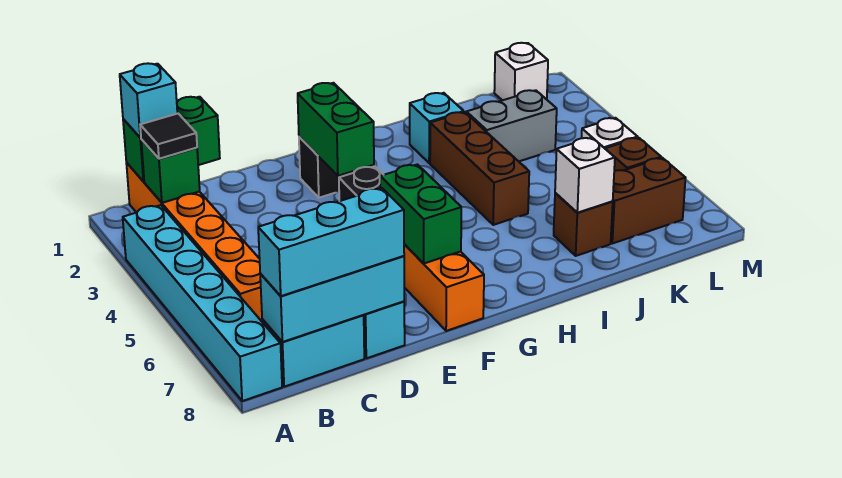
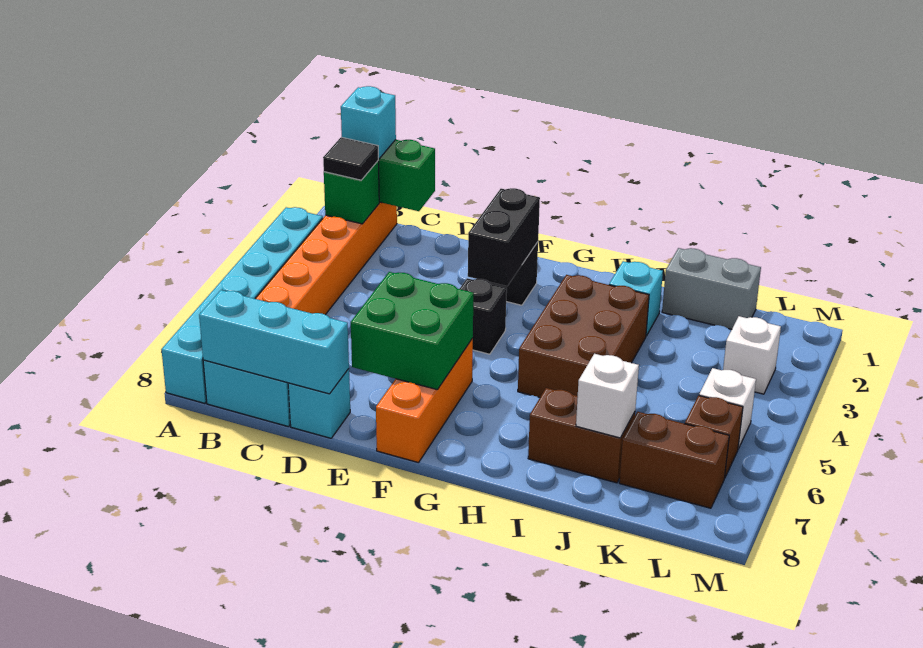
cyan 1x3 brick [258,188,404,296] -> none
green 1x2 brick [298,83,374,176] -> black 1x2 brick [468,188,540,286]
green 1x2 brick [380,164,461,264] -> green 2x2 brick [351,272,474,390]
brown 1x3 brick [430,112,529,225] -> brown 2x3 brick [518,275,649,397]
grey 1x2 brick [466,90,557,161] -> grey 1x2 brick moved to [662,248,761,329]
brown 1x1 brick [554,193,613,256] -> brown 1x2 brick [528,388,635,483]
white 1x1 brick [494,43,548,100] -> white 1x1 brick moved to [723,316,781,394]

